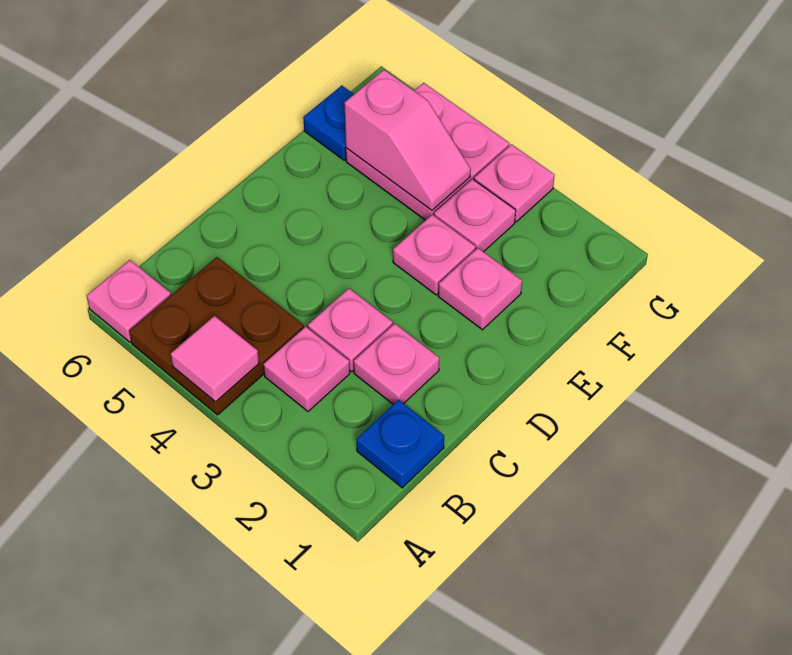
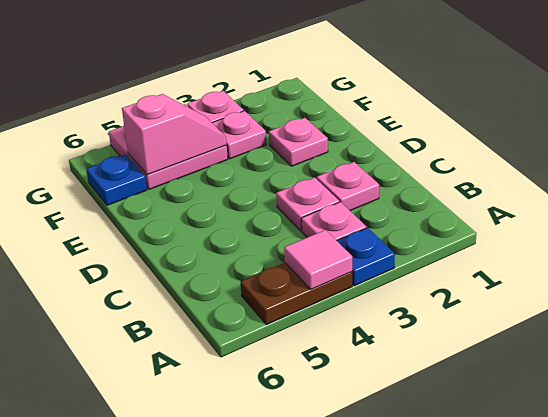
brown 2x2 plate [129,257,304,415] -> brown 1x2 plate [241,263,352,325]
pink 1x1 plate [86,260,171,342] -> none
blue 1x1 plate [356,400,444,488] -> blue 1x1 plate moved to [337,228,395,286]
pink 1x1 plate [393,215,476,295] -> none

